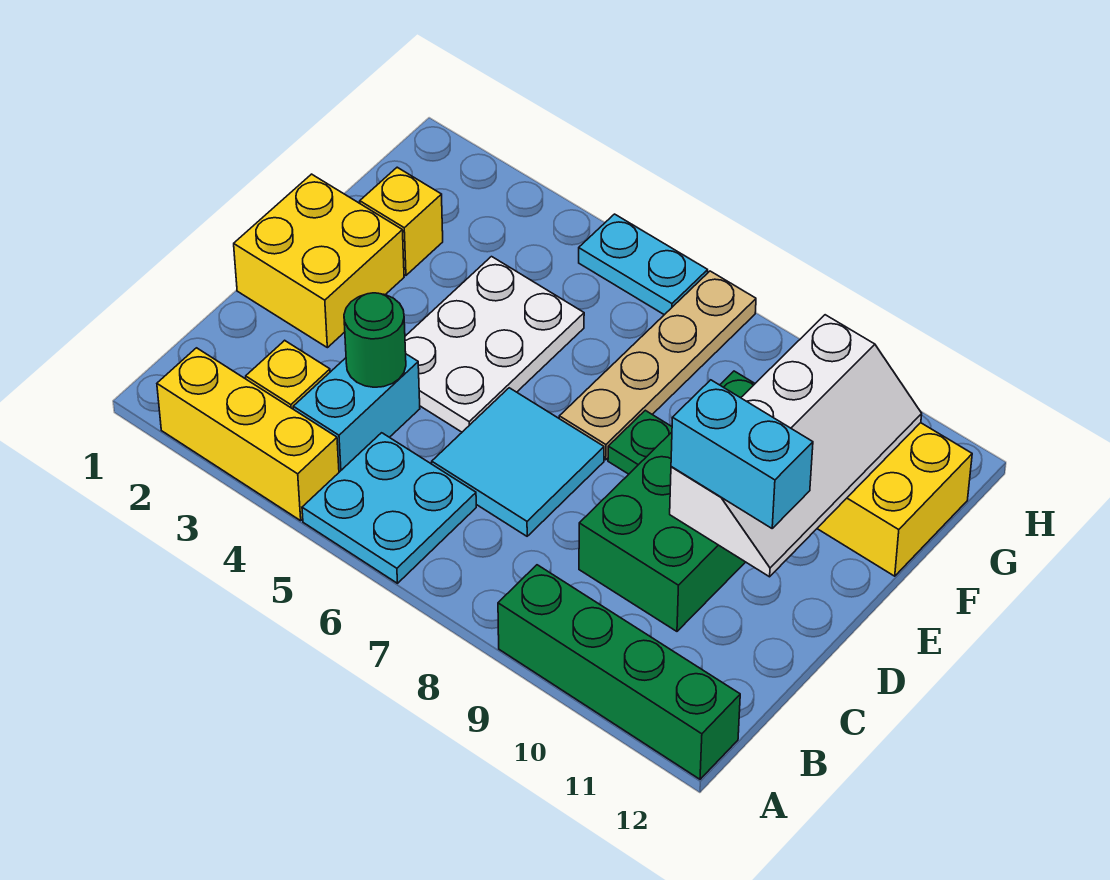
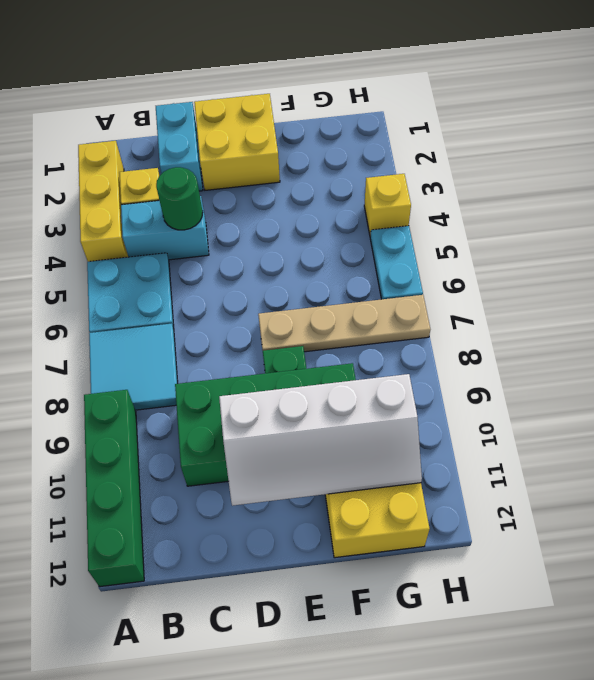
cyan 2x2 tile [432,388,604,536] -> cyan 2x2 tile moved to [89,324,178,410]
white 2x3 plate [405,257,584,432] -> none
cyan 1x2 brick [671,380,813,528] -> cyan 1x2 brick moved to [156,102,203,191]
yellow 1x1 brick [360,167,443,275] -> yellow 1x1 brick moved to [364,174,411,237]

